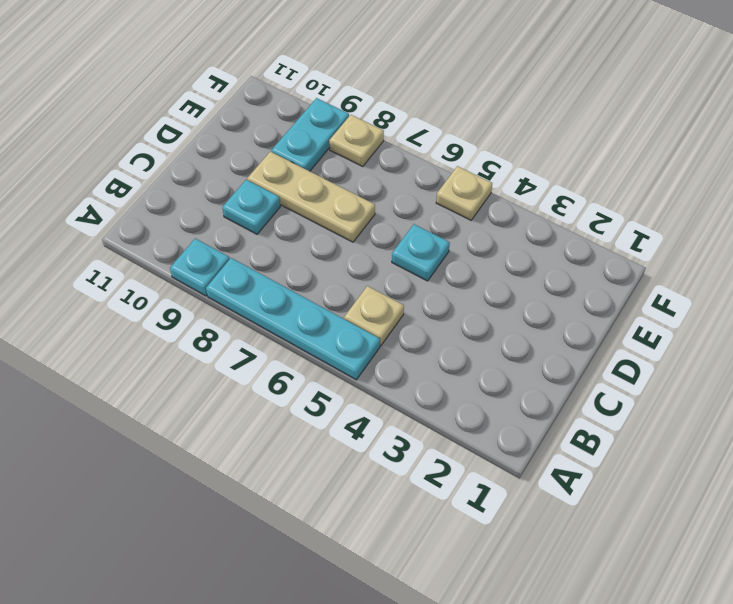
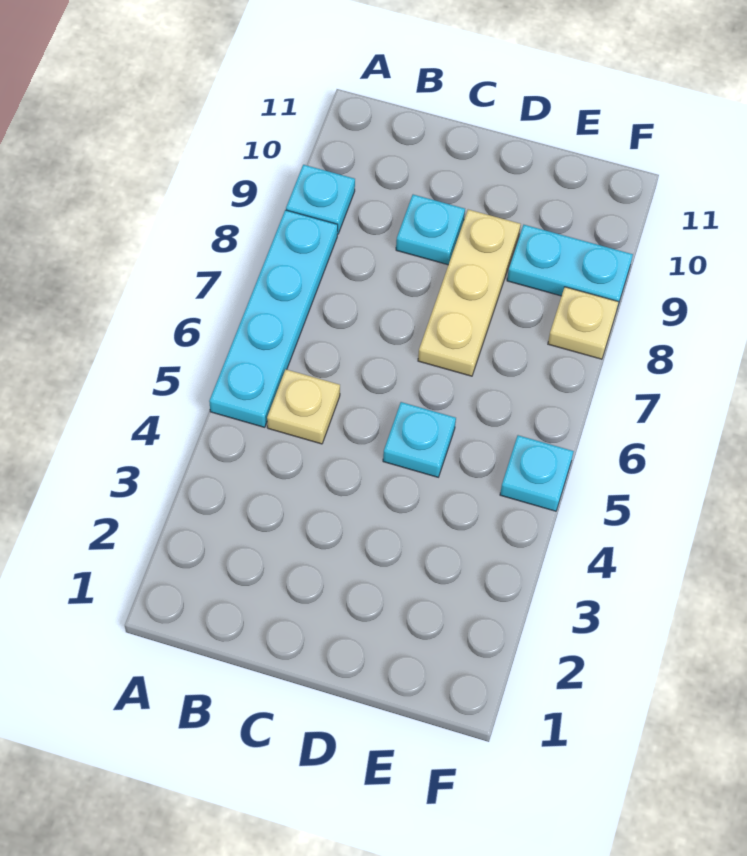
tan 1x1 plate [436,166,492,220] -> cyan 1x1 plate [500,435,574,511]

